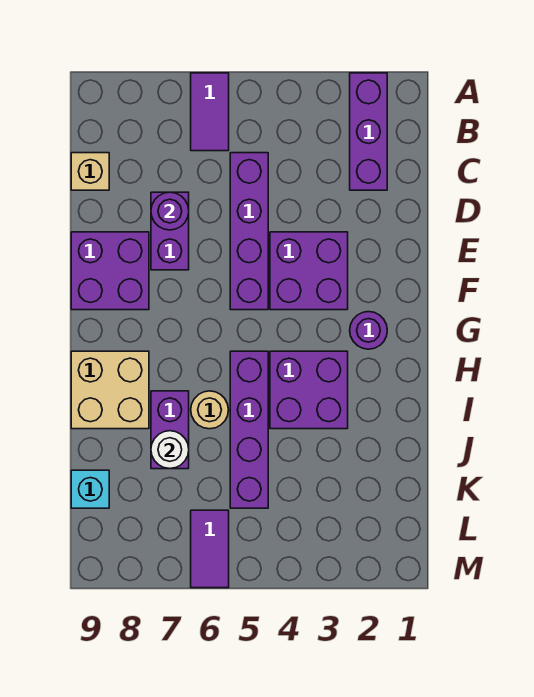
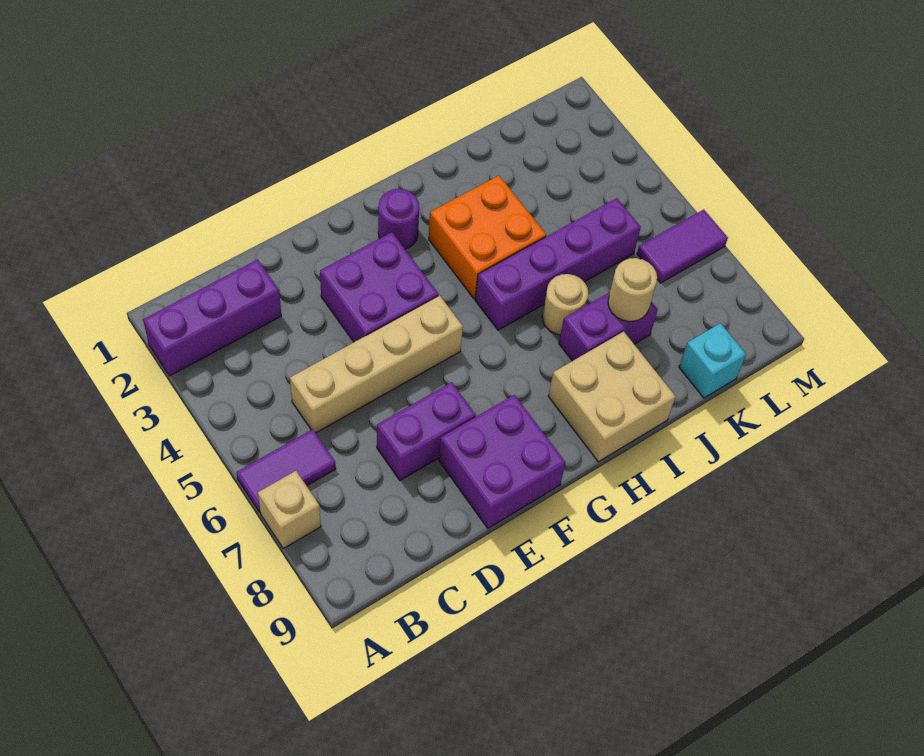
purple 1x4 brick [230,153,268,310] -> tan 1x4 brick [290,295,463,433]
tan 1x1 brick [71,153,109,190] -> tan 1x1 brick moved to [258,471,321,548]
purple 1x1 round brick [151,192,189,230] -> none
purple 2x2 brick [270,351,348,429] -> orange 2x2 brick [429,176,546,299]
white 1x1 round brick [151,431,189,469] -> tan 1x1 round brick [608,258,657,322]

